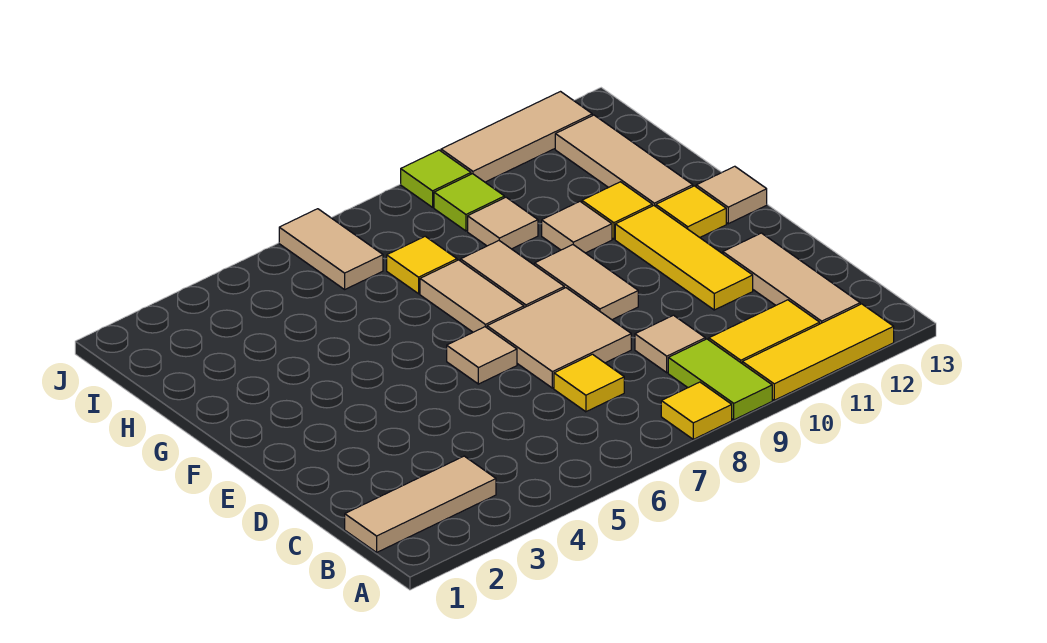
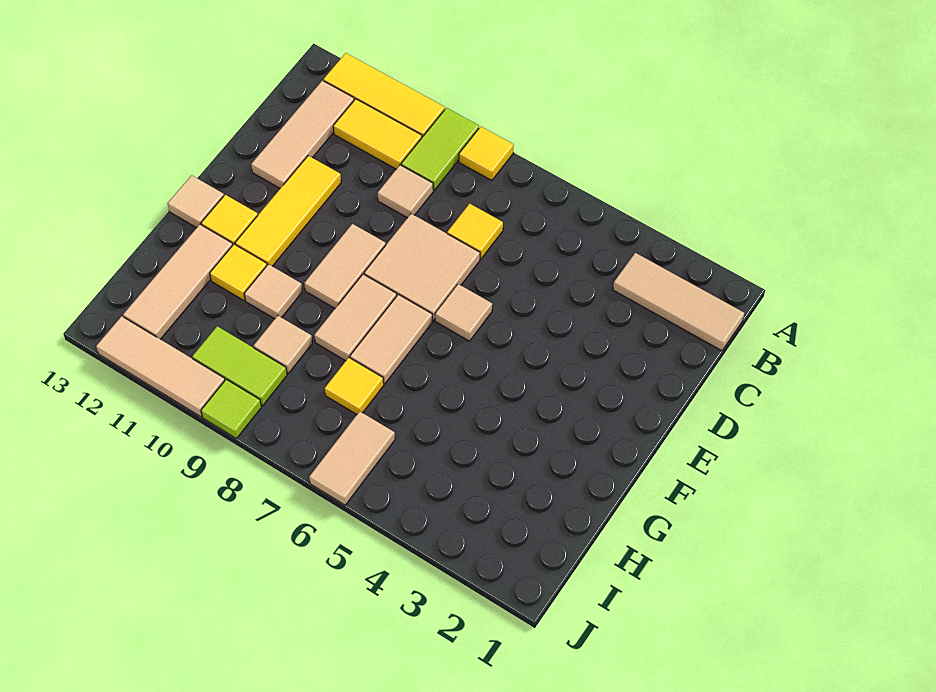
lime 1x1 tile [434,174,504,231] -> lime 1x2 tile [192,326,287,406]

